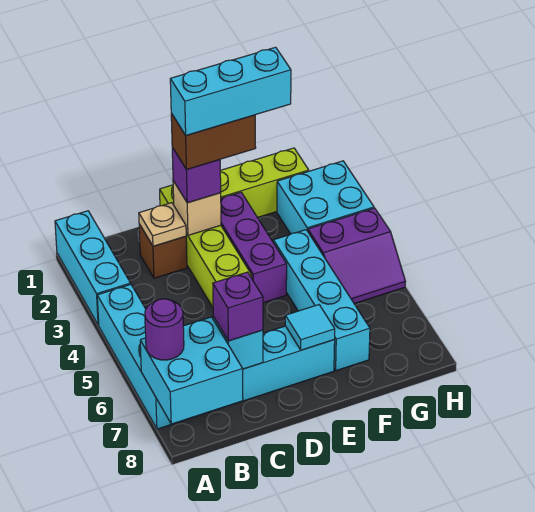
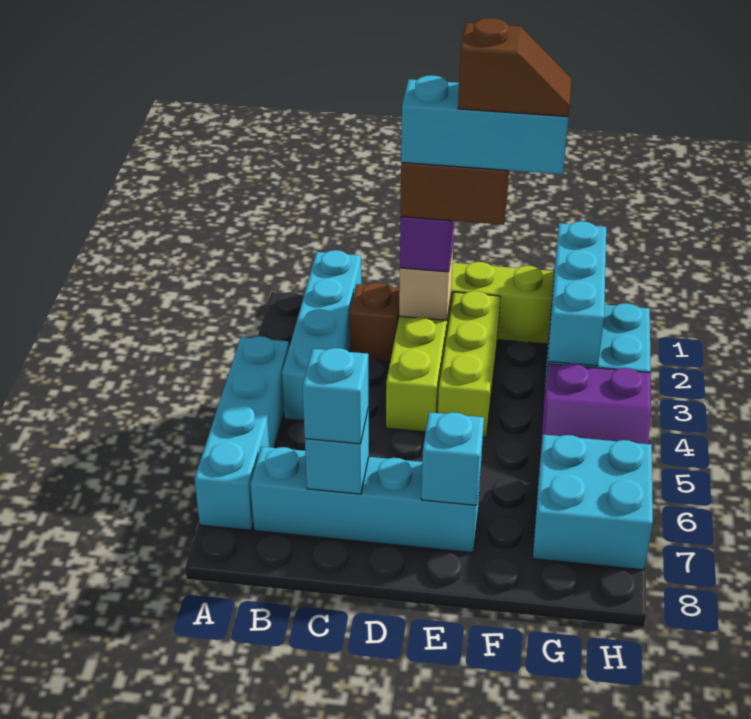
cyan 1x3 brick [55,211,131,325] -> cyan 1x3 brick moved to [548,221,606,366]
cyan 2x2 brick [140,317,243,424] -> cyan 2x2 brick moved to [533,435,653,570]
purple 1x1 round brick [145,299,184,360] -> none
tan 1x1 plate [139,203,187,246] -> none
purple 1x1 brick [213,272,263,341] -> cyan 1x1 brick [302,348,369,444]
purple 1x3 brick [221,192,287,303] -> lime 1x3 brick [438,291,500,438]
none -> brown 1x2 slope [458,18,571,117]
cyan 1x1 tile [285,305,335,350] -> cyan 1x1 brick [421,412,484,505]
cyan 1x4 brick [273,230,370,371] -> cyan 1x4 brick moved to [282,250,361,421]

